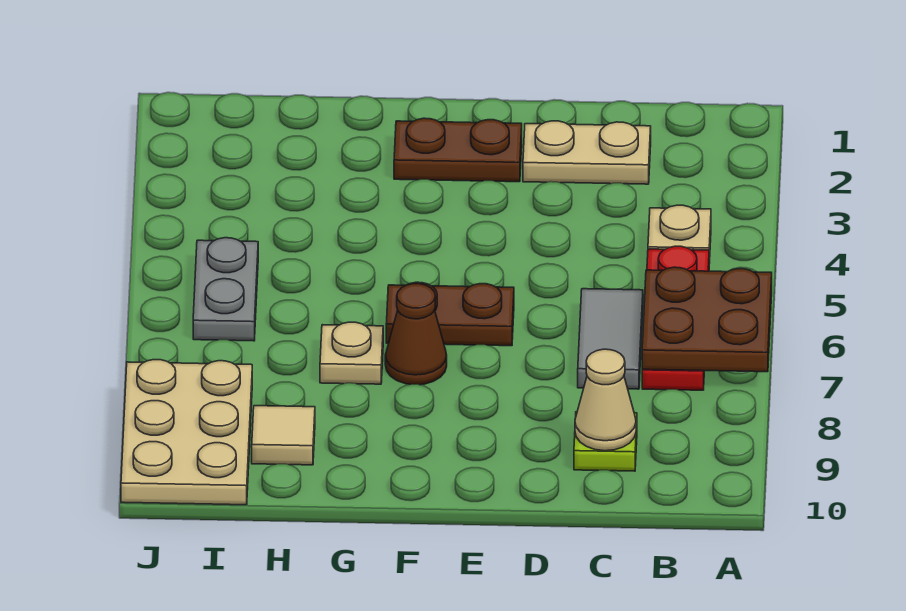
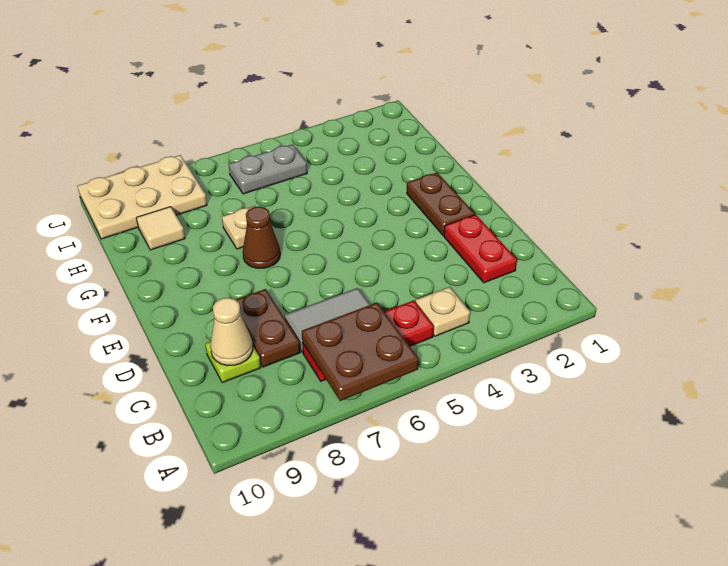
tan 1x2 plate [523,121,651,184] -> red 1x2 plate [444,215,517,283]
brown 1x2 plate [386,282,514,346] -> brown 1x2 plate moved to [236,289,300,367]

